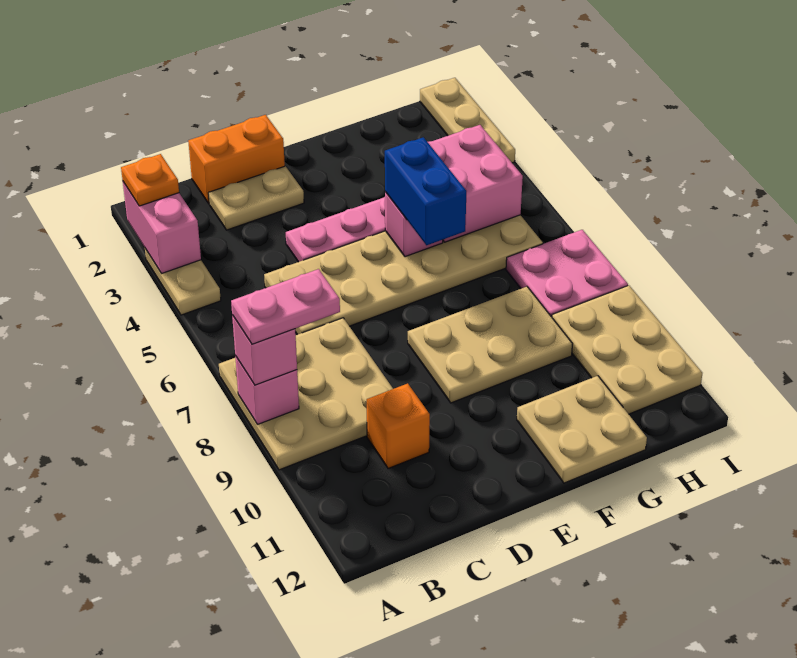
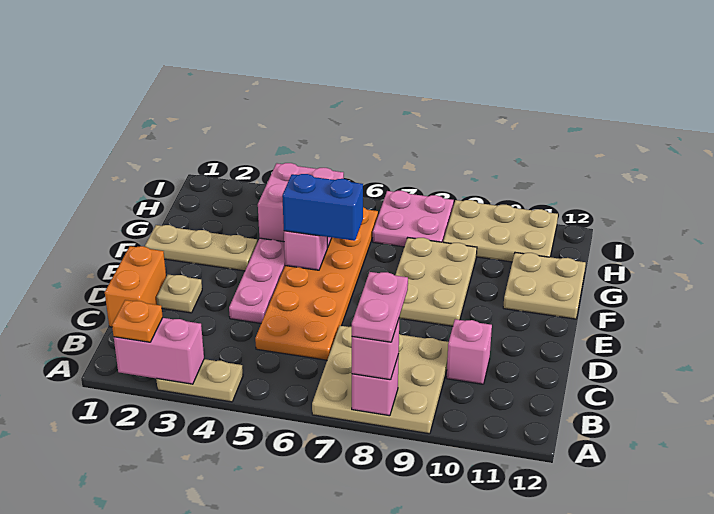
tan 1x2 plate [208,166,304,230] -> tan 1x1 plate [156,275,202,313]
tan 2x6 plate [264,215,543,335] -> orange 2x6 plate [255,208,378,360]
orange 1x1 brick [367,383,430,469] -> pink 1x1 brick [447,319,492,384]
tan 1x3 plate [420,78,515,163] -> tan 1x3 plate moved to [145,225,257,271]

